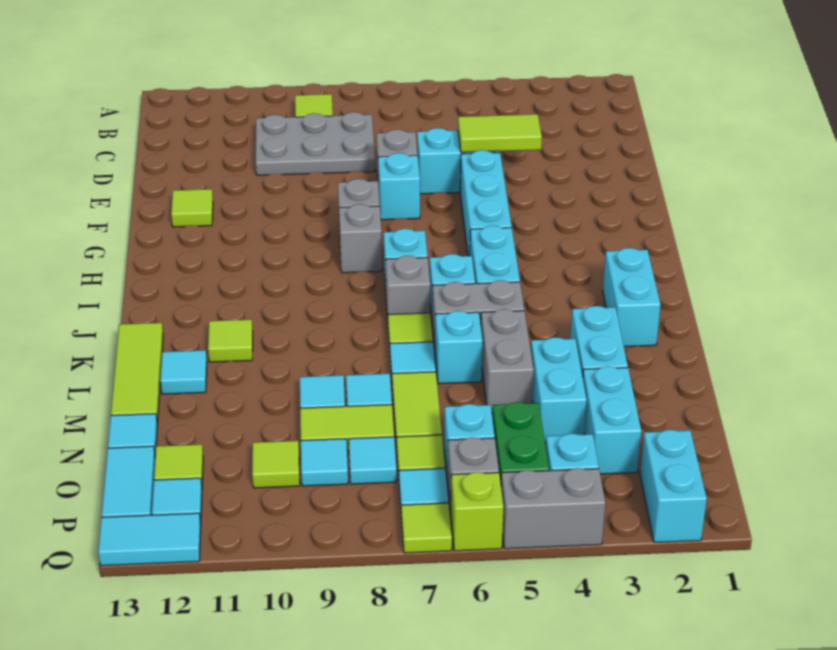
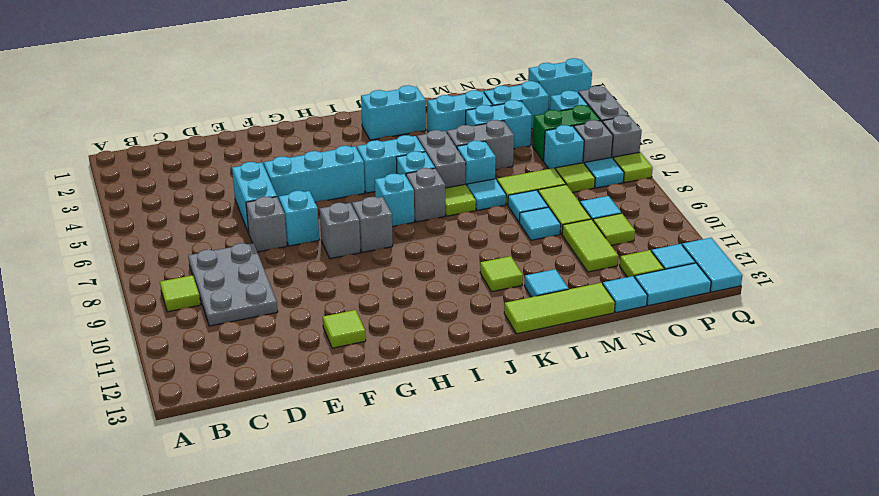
lime 1x2 tile [458,114,542,152] -> lime 1x2 tile moved to [562,219,618,272]
cyan 1x1 tile [349,437,397,484] -> none
lime 1x1 brick [451,472,503,551] -> grey 1x1 brick [602,115,642,158]

